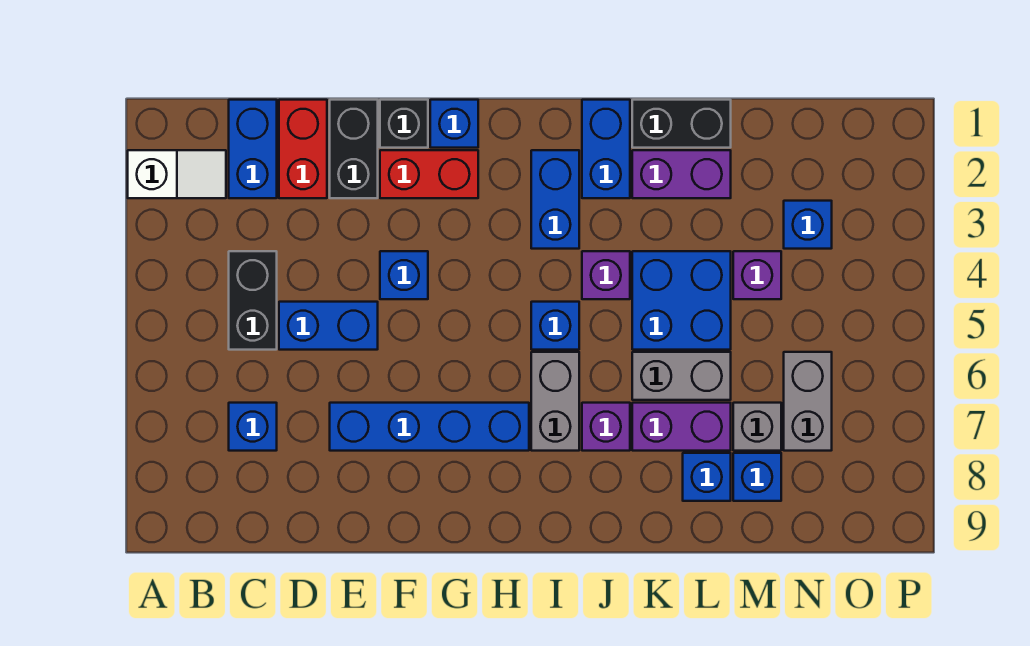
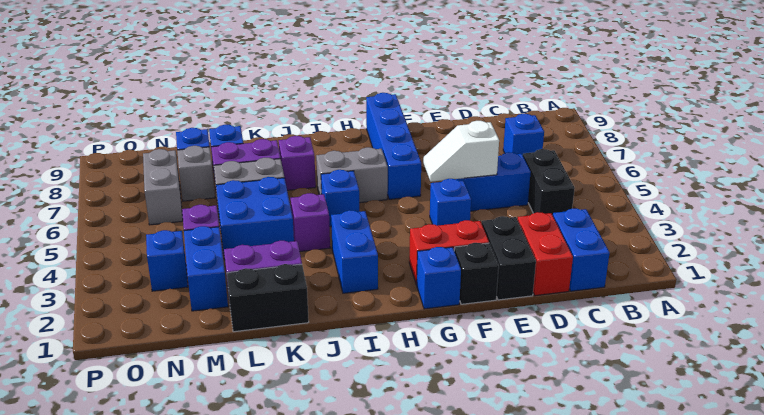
white 1x2 slope [128,150,226,198] -> white 1x2 slope moved to [423,121,499,182]
blue 1x4 brick [330,403,529,451] -> blue 1x4 brick turned to [366,93,421,199]
grey 1x2 brick [531,352,579,451] -> grey 1x2 brick turned to [316,147,388,203]
blue 1x2 brick [582,100,630,198] -> blue 1x2 brick moved to [184,226,228,311]

